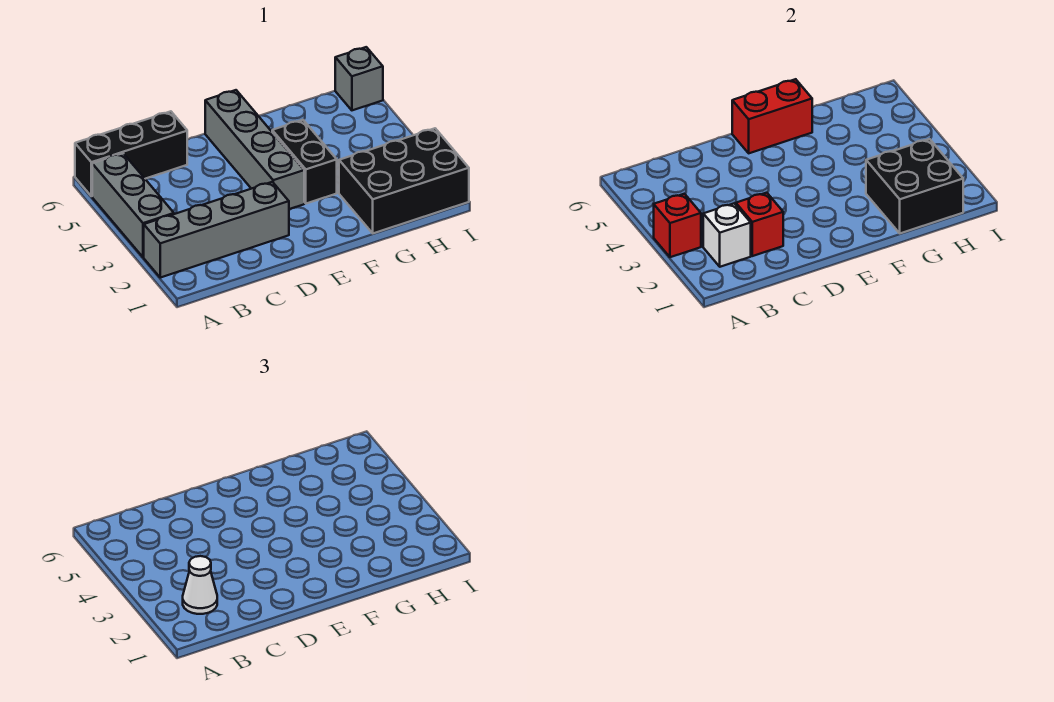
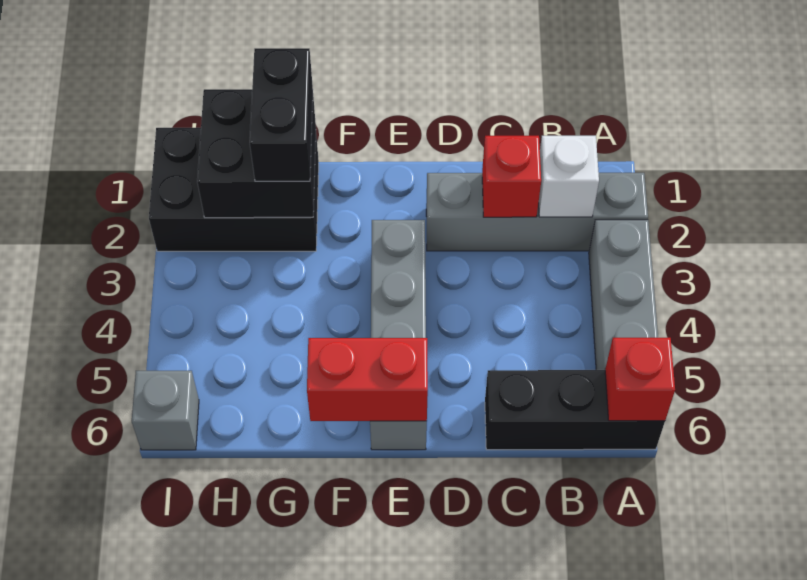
red 1x1 brick [654,194,701,257] -> red 1x1 brick moved to [605,338,675,421]
white 1x1 cone [183,556,217,614] -> none
black 1x2 brick [272,120,337,204] -> black 1x2 brick moved to [250,48,313,181]

